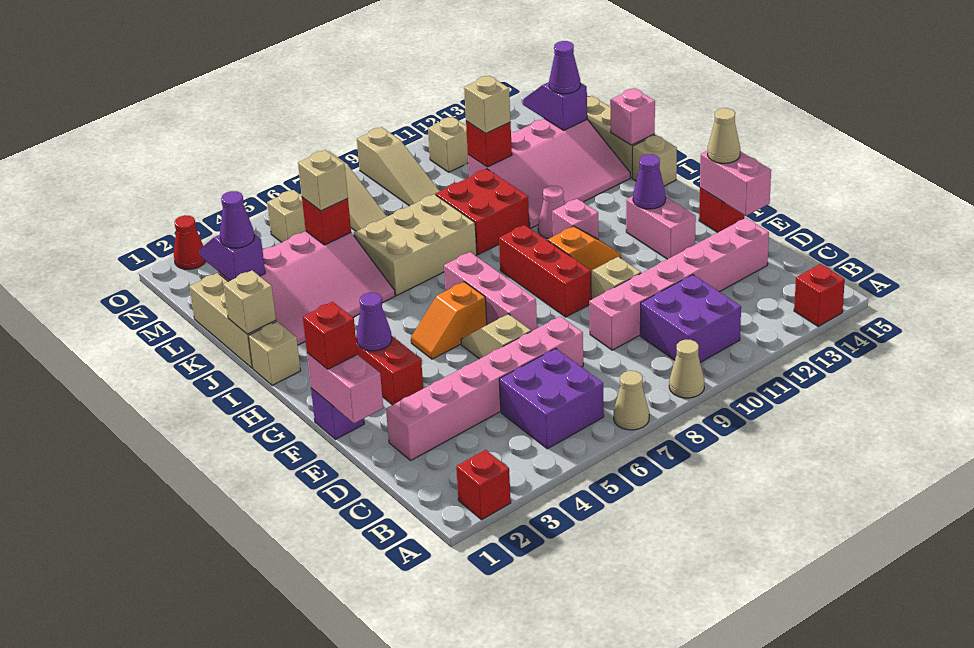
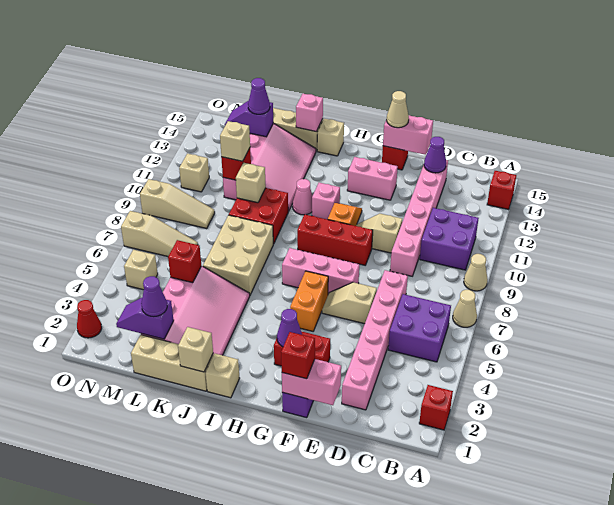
orange 1x2 slope [411,282,487,359] -> orange 1x2 brick [290,271,328,331]
purple 1x1 cone [633,154,666,209] -> purple 1x1 cone moved to [424,137,446,173]
tan 1x1 brick [298,150,348,211] -> tan 1x1 brick moved to [236,163,266,203]

